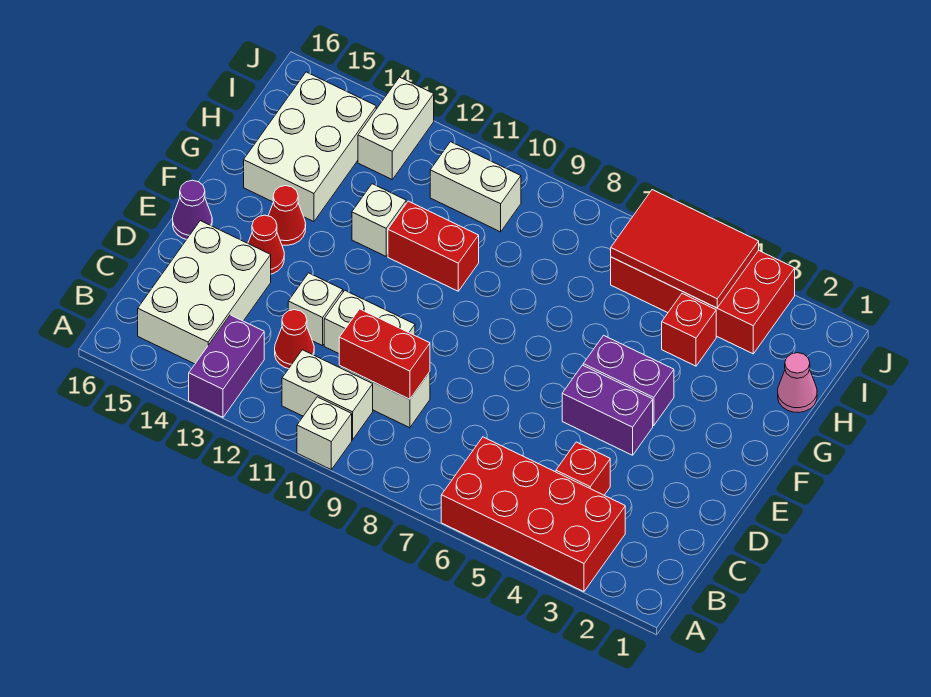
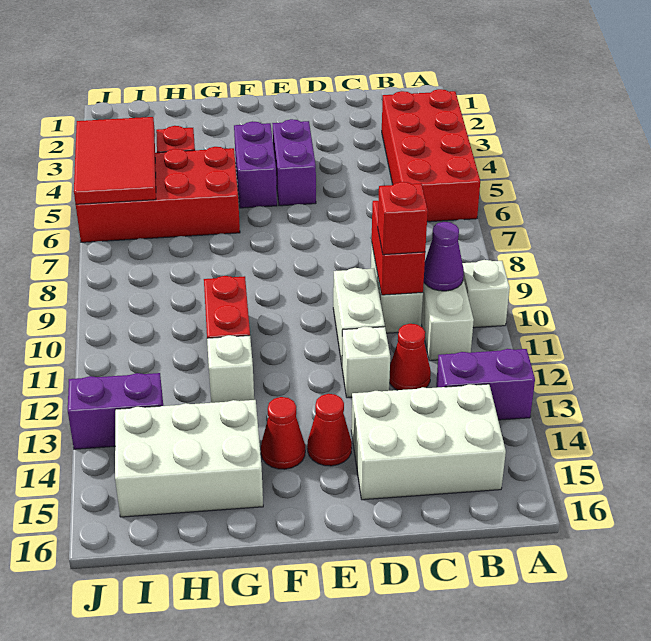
red 1x1 brick [556,442,610,495] -> red 1x1 brick moved to [378,182,428,255]
purple 1x1 cone [173,180,212,239] -> purple 1x1 cone moved to [424,222,464,291]
pink 1x1 cone [778,353,817,412] -> none
red 2x4 brick [611,250,795,354] -> red 2x4 brick turned to [76,147,240,242]
white 1x2 brick [430,142,521,232] -> none
white 1x2 brick [358,77,434,179] -> purple 1x2 brick [68,373,163,449]

